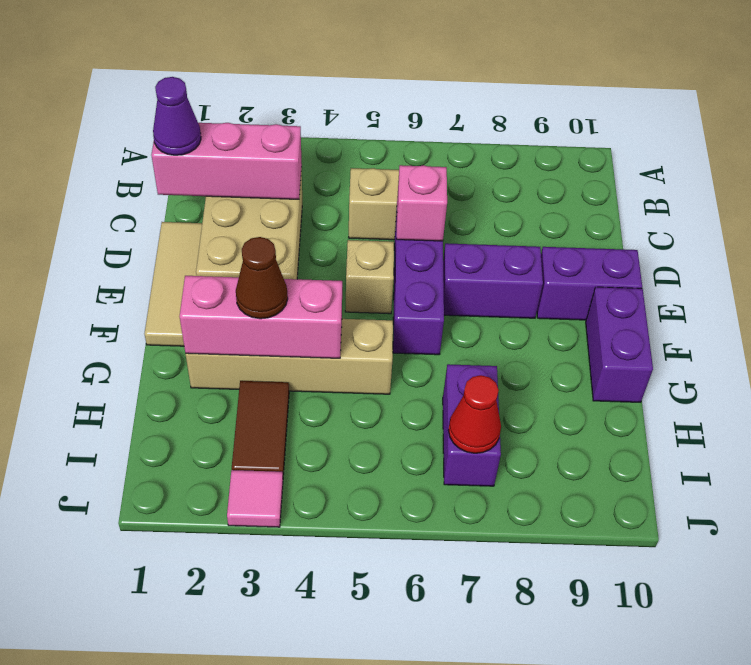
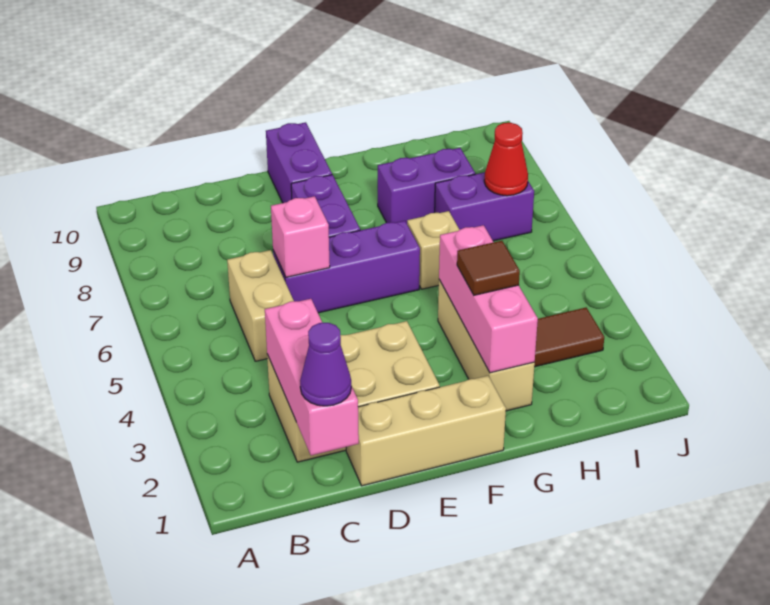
tan 1x3 tile [144,222,202,346] -> tan 1x3 brick [346,376,506,486]
tan 1x1 brick [345,240,394,314] -> tan 1x1 brick moved to [407,211,459,289]
purple 1x2 brick [586,287,653,402] -> purple 1x2 brick moved to [377,148,475,223]
tan 1x4 brick [186,319,393,394] -> tan 1x3 brick [438,280,535,411]
brown 1x1 cone [236,237,288,319] -> brown 1x1 tile [457,241,520,295]
pink 1x1 tile [227,470,283,527] -> none

